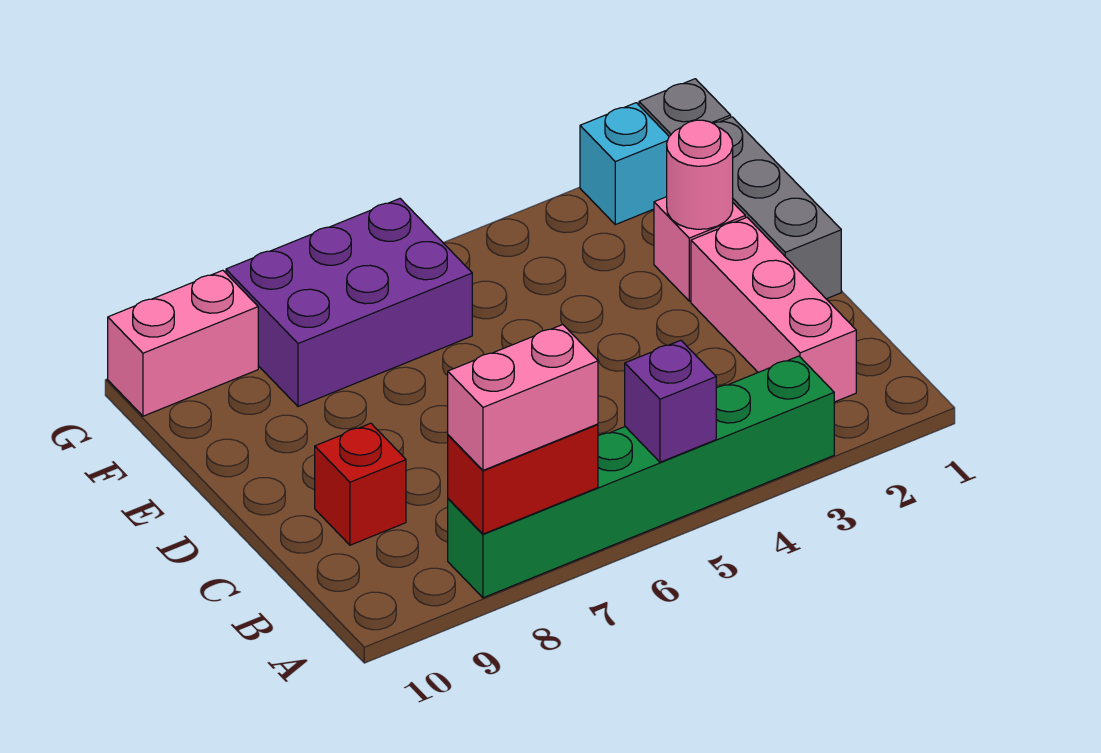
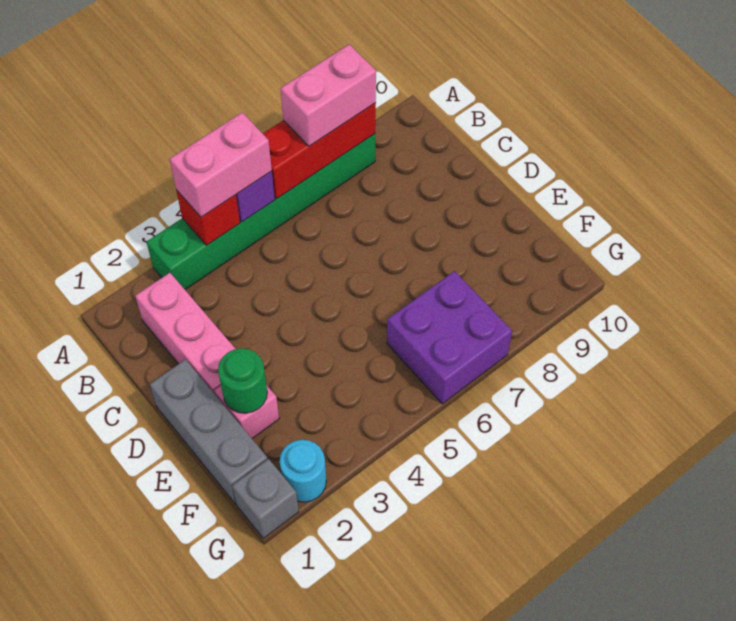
red 1x2 brick [448,424,598,534] -> red 1x3 brick [263,103,376,199]
red 1x1 brick [315,423,406,545] -> red 1x1 brick moved to [176,190,240,245]
pink 1x1 round brick [667,120,733,229] -> green 1x1 round brick [218,348,267,413]
purple 2x3 brick [226,199,472,407] -> purple 2x2 brick [387,271,512,404]
cyan 1x1 brick [580,103,669,225] -> cyan 1x1 round brick [280,440,326,502]
pink 1x2 brick [108,270,258,416] -> pink 1x2 brick moved to [170,112,272,217]

